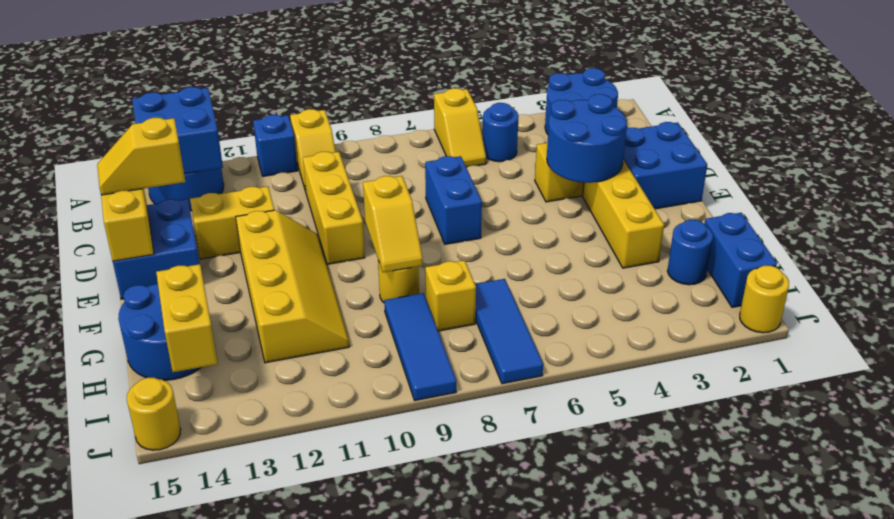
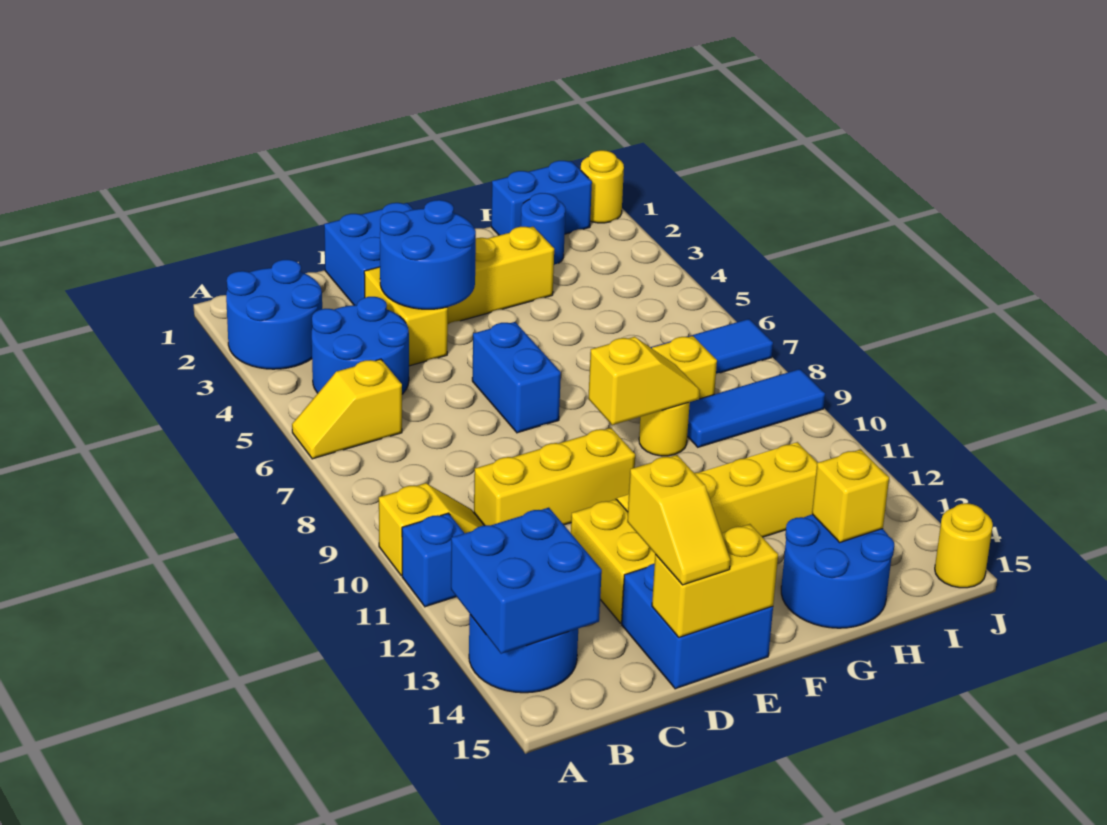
yellow 1x2 slope [434,88,486,167] -> yellow 1x2 slope turned to [292,359,402,459]
blue 1x1 round brick [483,103,518,162] -> blue 2x2 round brick [312,297,409,394]
blue 1x2 brick [425,156,482,244] -> blue 1x2 brick turned to [472,322,561,433]
yellow 1x2 brick [156,264,218,372] -> yellow 1x1 brick [812,449,889,542]

